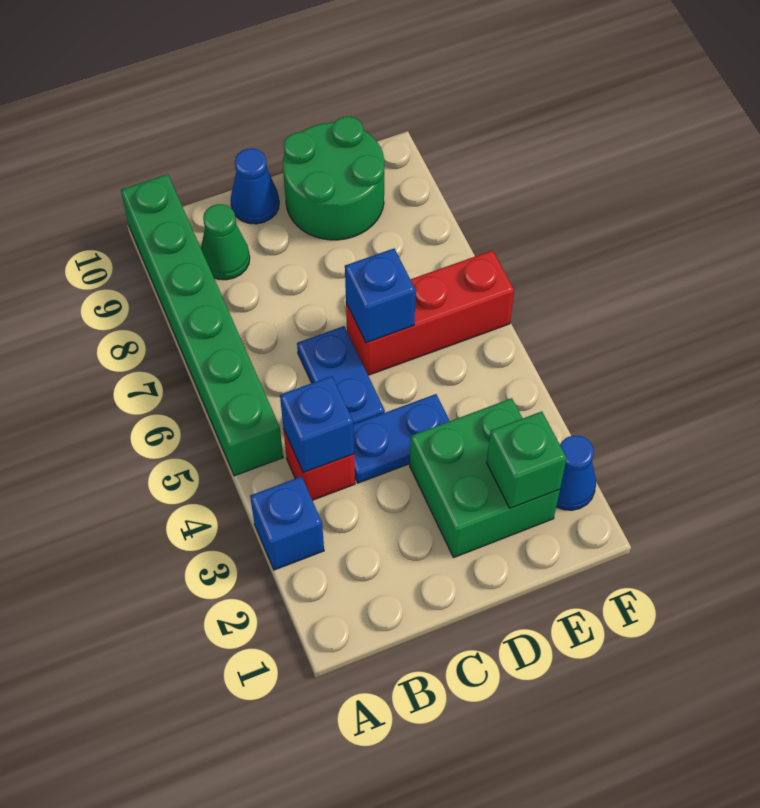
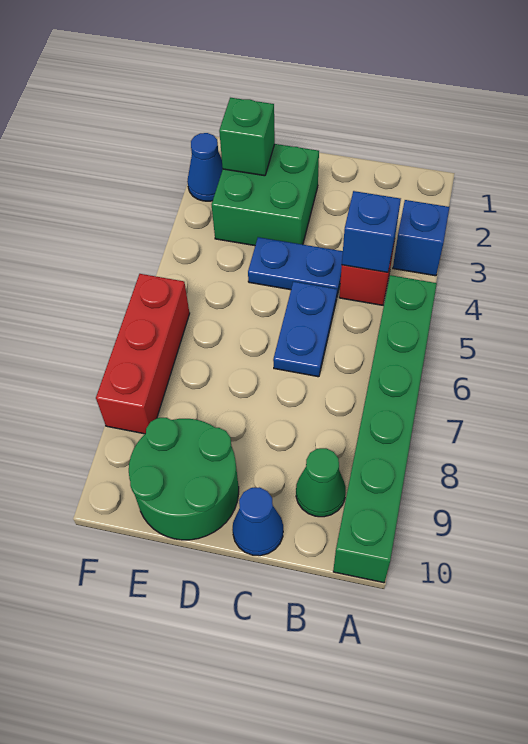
red 1x3 brick [346,250,514,375] -> red 1x3 brick turned to [96,274,190,434]
blue 1x1 brick [345,249,416,343] -> none

